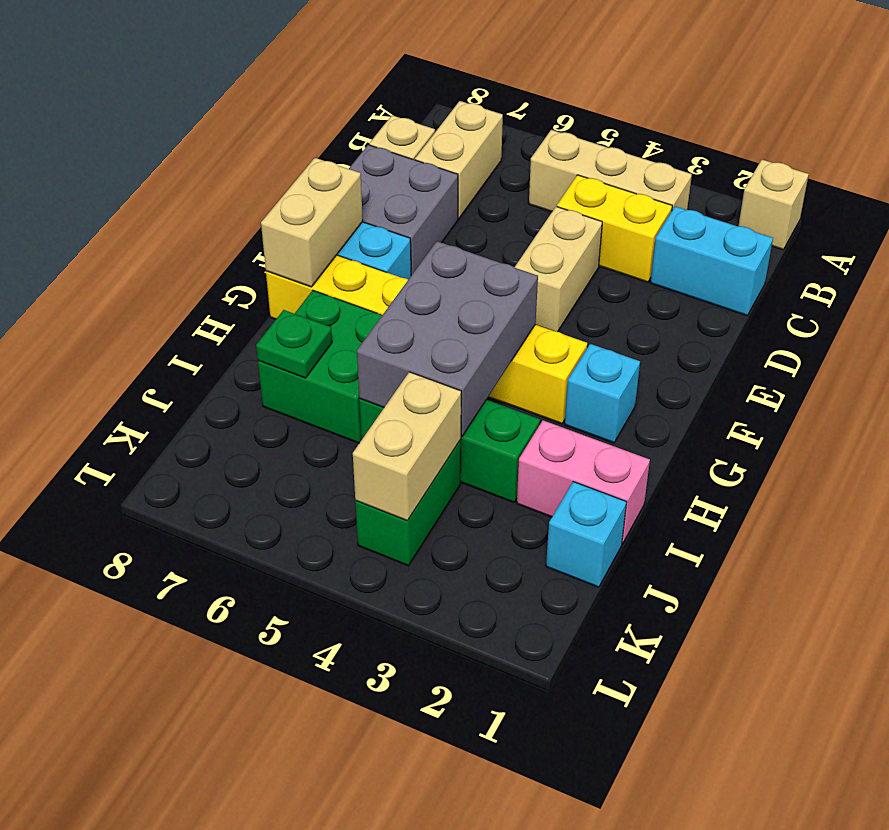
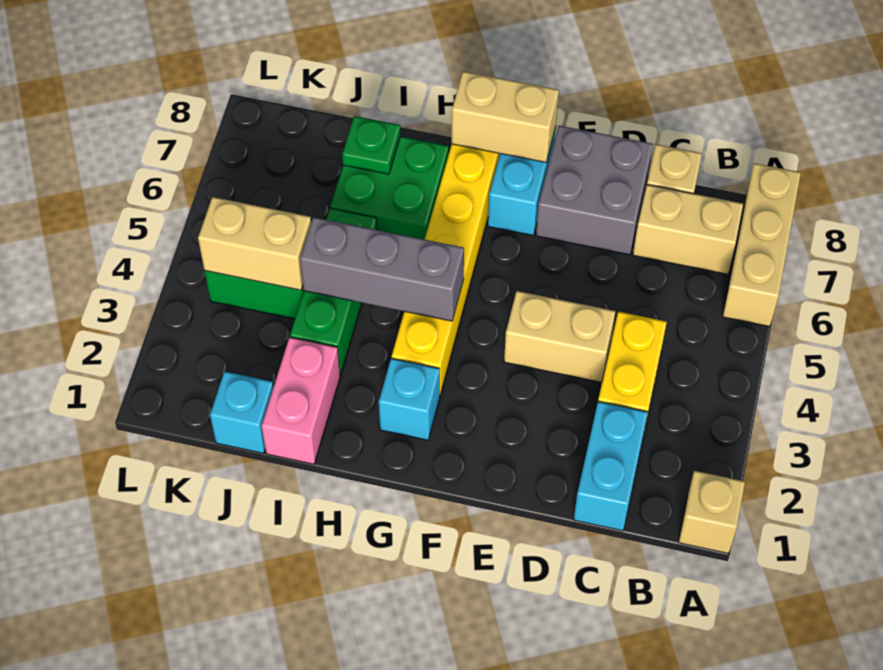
tan 1x3 brick [529,130,692,212] -> tan 1x3 brick moved to [723,163,801,326]
grey 2x3 brick [357,241,538,437] -> grey 1x3 brick [300,217,464,321]

